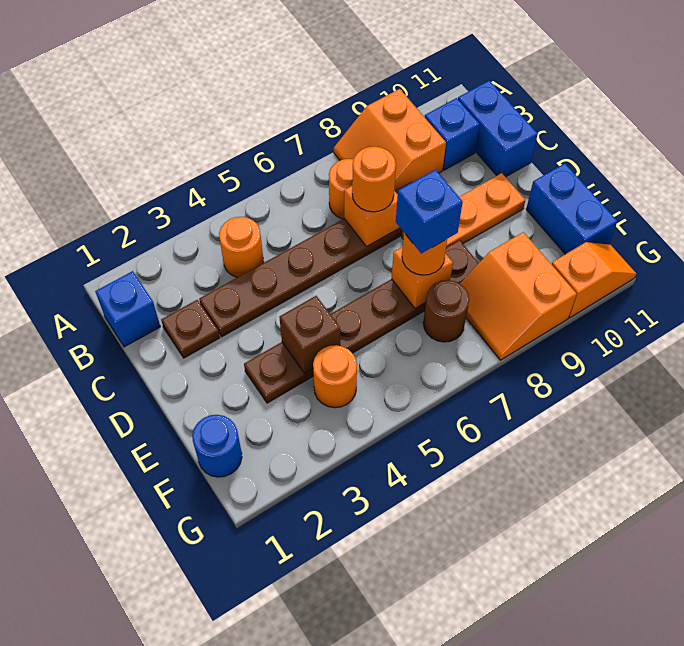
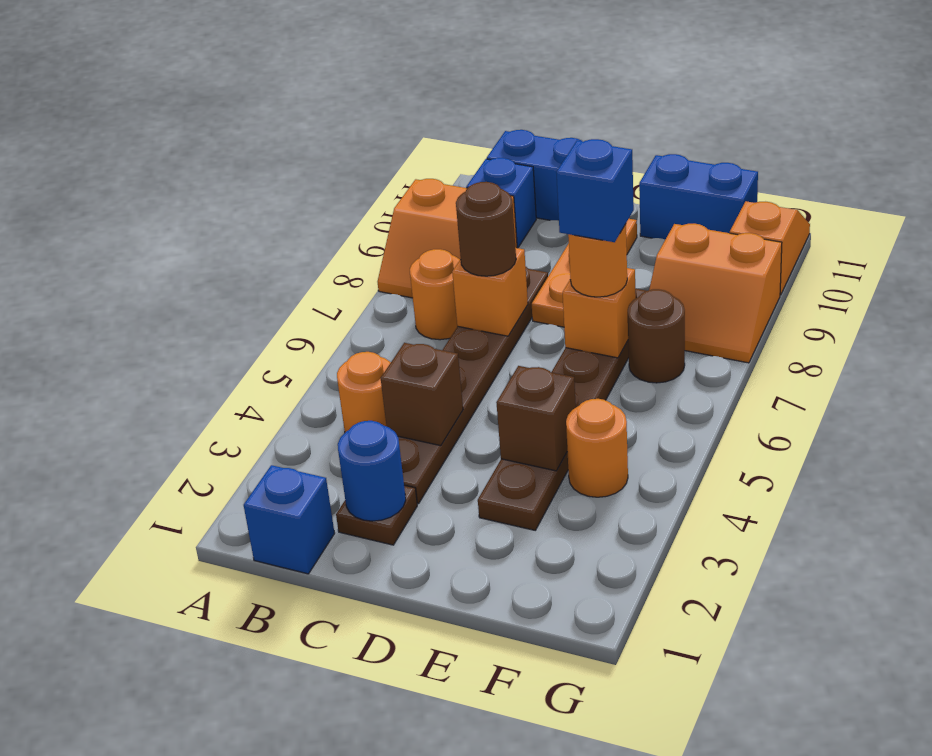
none -> brown 1x1 brick [381,343,463,446]
orange 1x1 round brick [352,146,396,212] -> brown 1x1 round brick [456,182,516,276]
blue 1x1 round brick [192,415,242,477] -> blue 1x1 round brick moved to [338,421,406,521]

